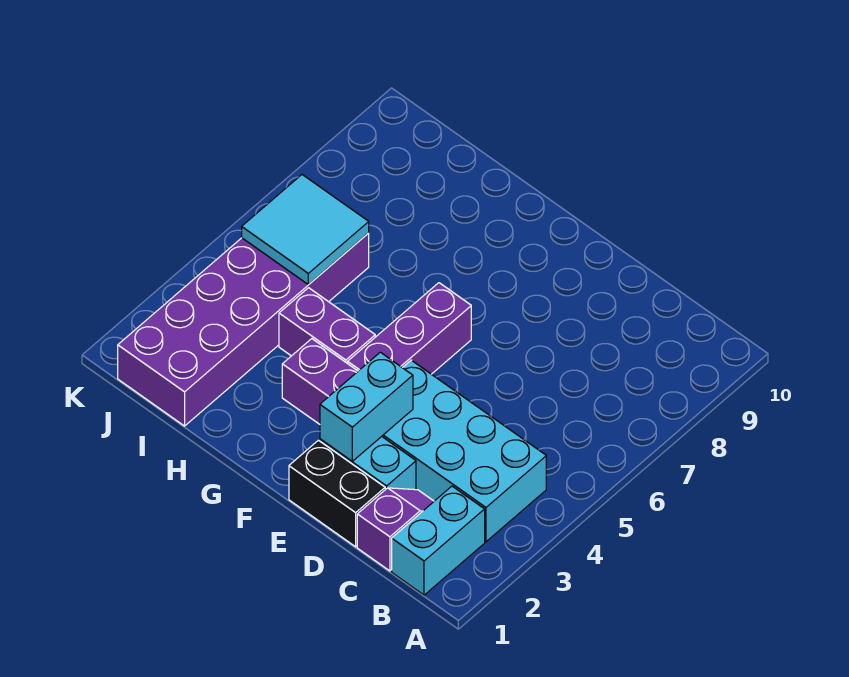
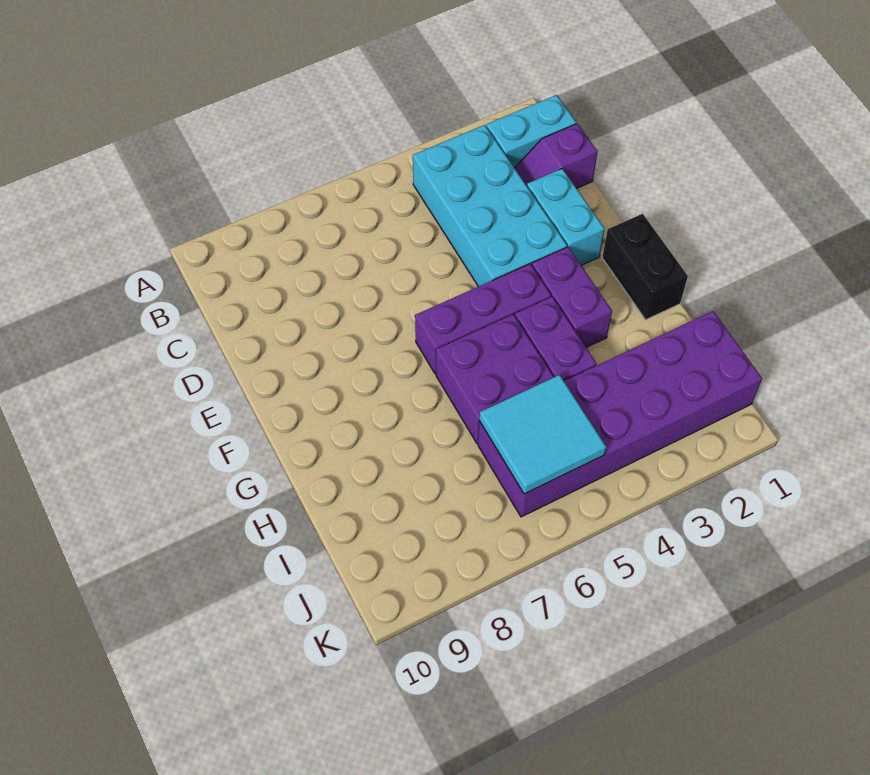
black 1x2 brick [289,440,385,547] -> black 1x2 brick moved to [602,214,688,320]
cyan 1x2 brick [320,352,413,461] -> none
none -> purple 2x2 brick [436,315,554,443]

